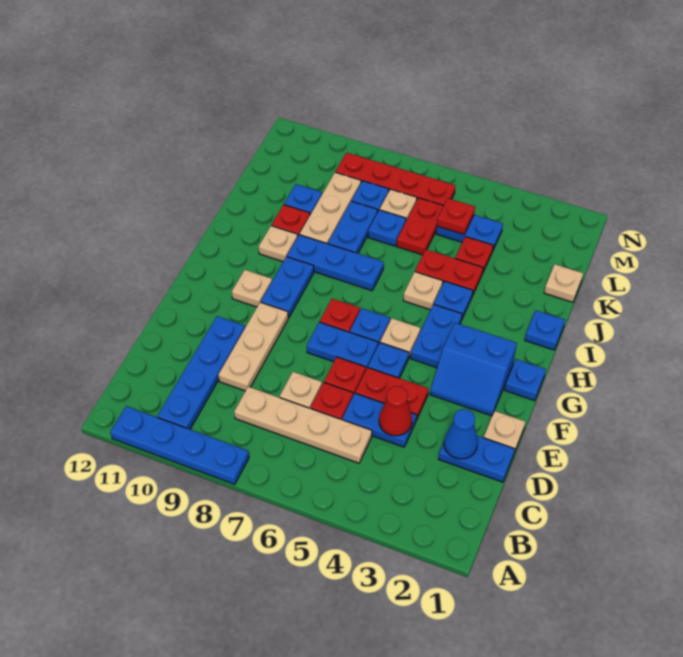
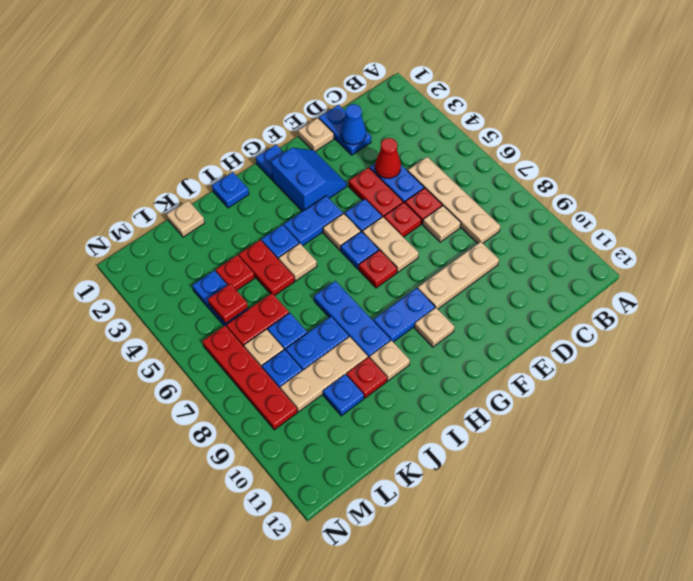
blue 1x4 plate [110,406,249,484] -> none
blue 1x4 plate [157,316,245,429] -> none
blue 1x2 plate [307,322,378,369] -> tan 1x2 plate [362,217,419,272]

